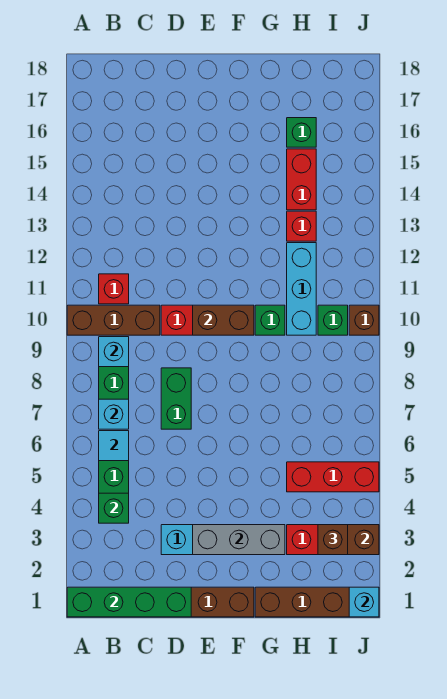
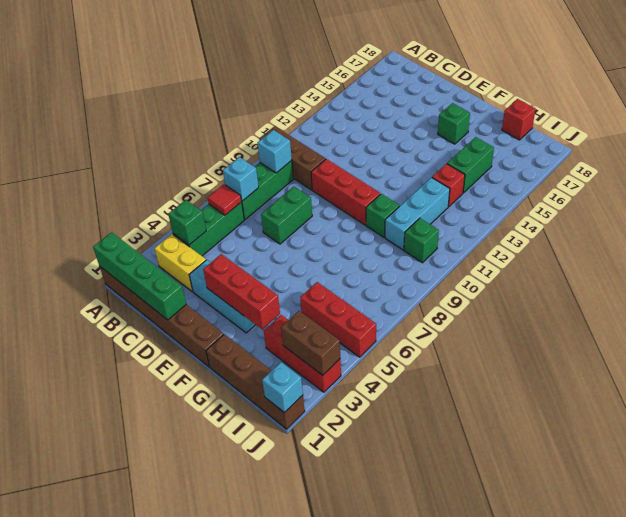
none -> yellow 1x2 brick [154,234,206,292]
cyan 1x1 tile [99,431,129,461] -> red 1x1 tile [208,184,242,215]
red 1x1 brick [99,274,129,304] -> red 1x1 brick moved to [502,99,536,140]
grey 1x3 brick [193,525,285,555] -> red 1x3 brick [203,254,280,330]
brown 1x2 brick [193,305,254,335] -> none
red 1x2 brick [287,149,316,210] -> green 1x2 brick [447,137,494,193]
green 1x1 brick [287,118,316,147] -> green 1x1 brick moved to [438,103,470,144]
brown 1x1 brick [318,525,348,555] -> none
brown 1x1 brick [349,305,379,335] -> none

